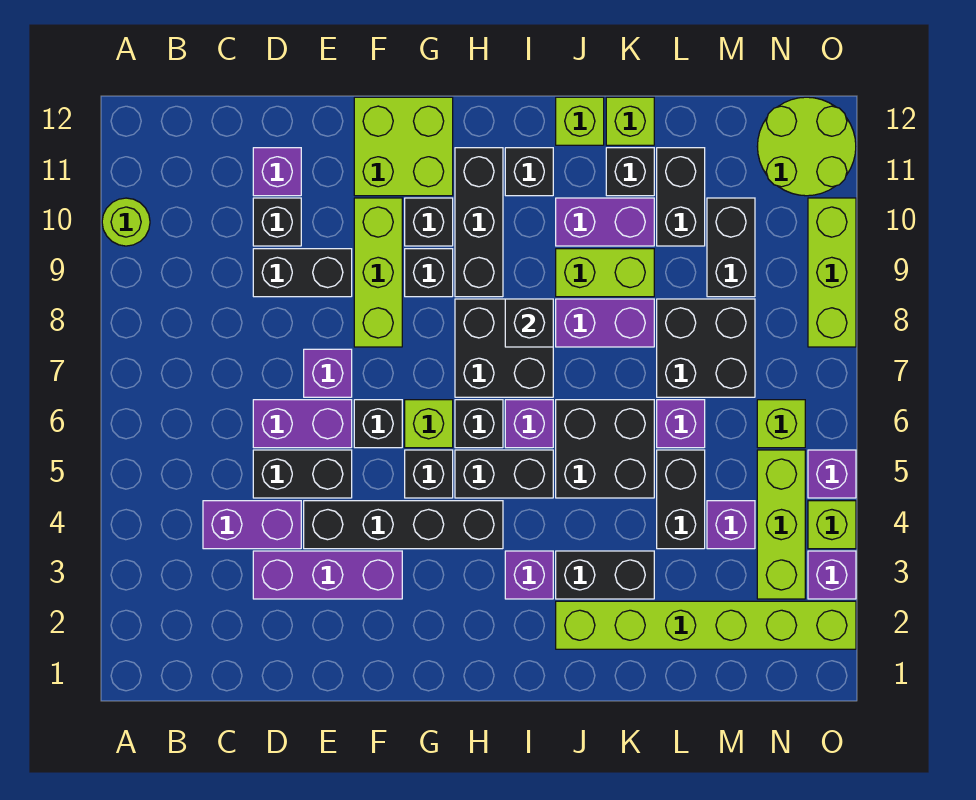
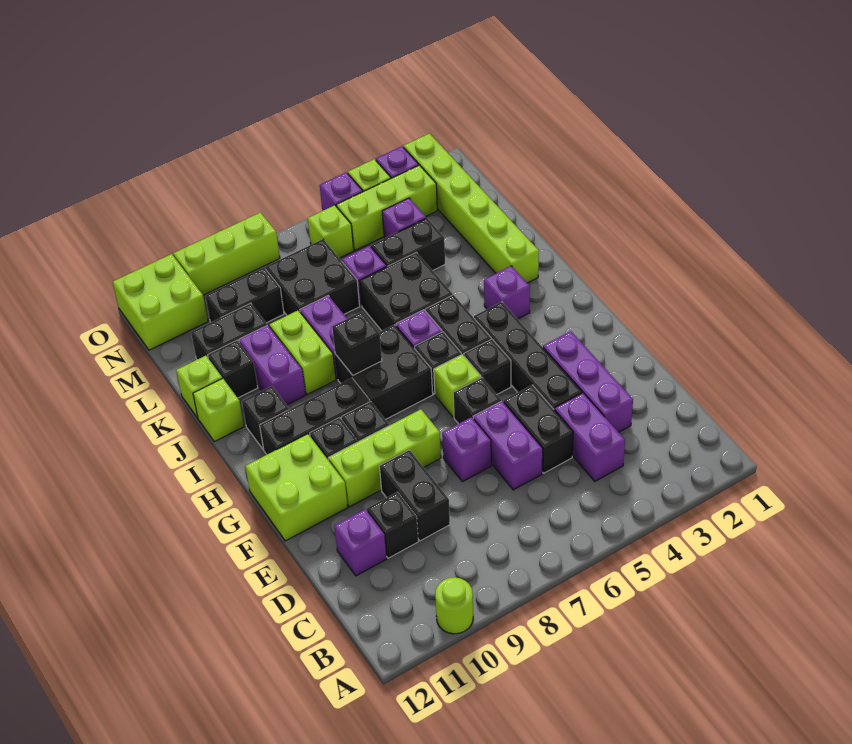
black 1x2 brick [556,551,654,599] -> none
lime 2x2 round brick [757,97,856,196] -> lime 2x2 brick [113,254,208,350]

